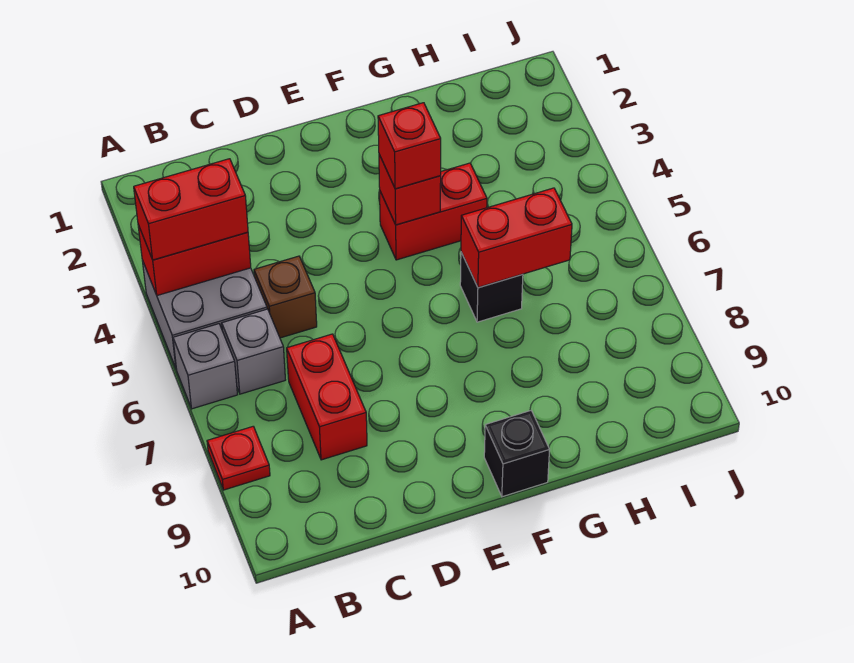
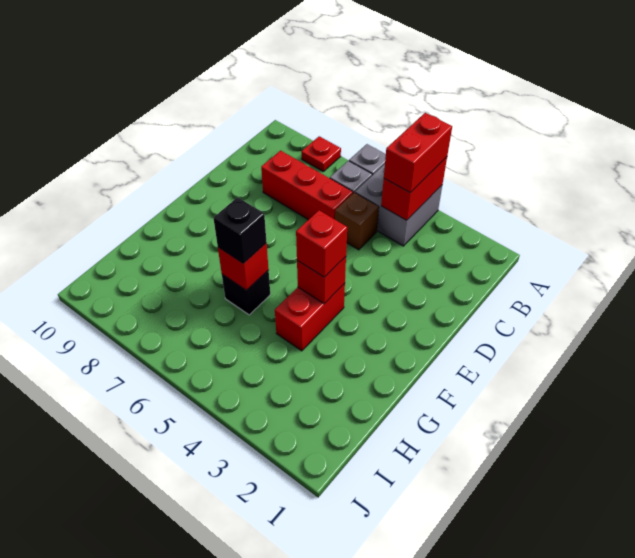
red 1x2 brick [287,334,367,460] -> red 1x3 brick [261,151,353,220]
black 1x1 brick [484,410,550,497] -> black 1x1 brick moved to [213,197,267,264]
red 1x2 brick [461,188,572,287] -> red 1x1 brick [218,243,269,290]

